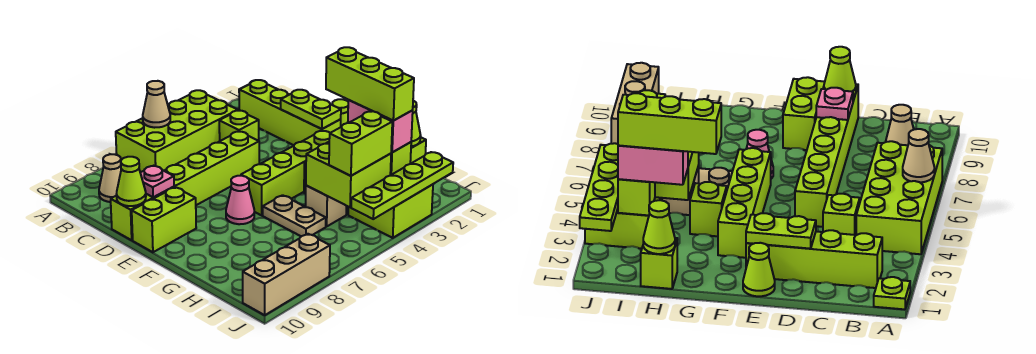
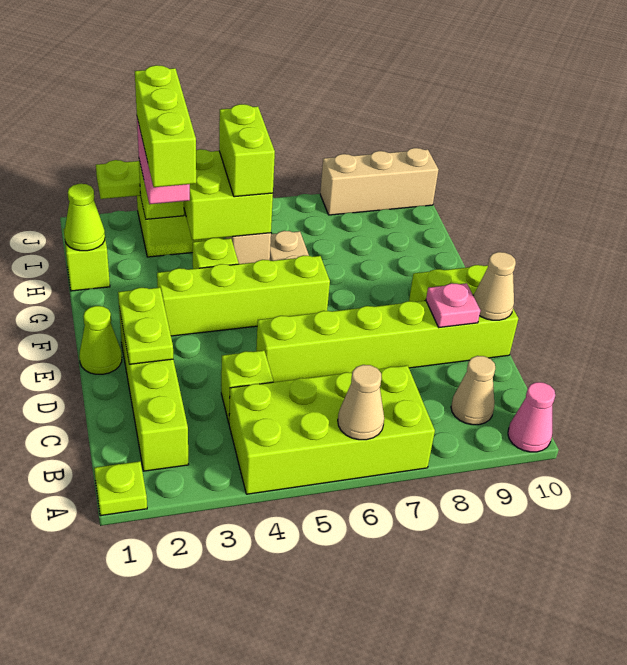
lime 1x1 cone [116,157,146,206] -> tan 1x1 cone [474,252,516,320]
pink 1x1 cone [226,176,254,224] -> pink 1x1 cone moved to [508,382,555,452]
lime 1x2 brick [329,111,392,176] -> lime 1x2 brick turned to [219,104,275,197]

